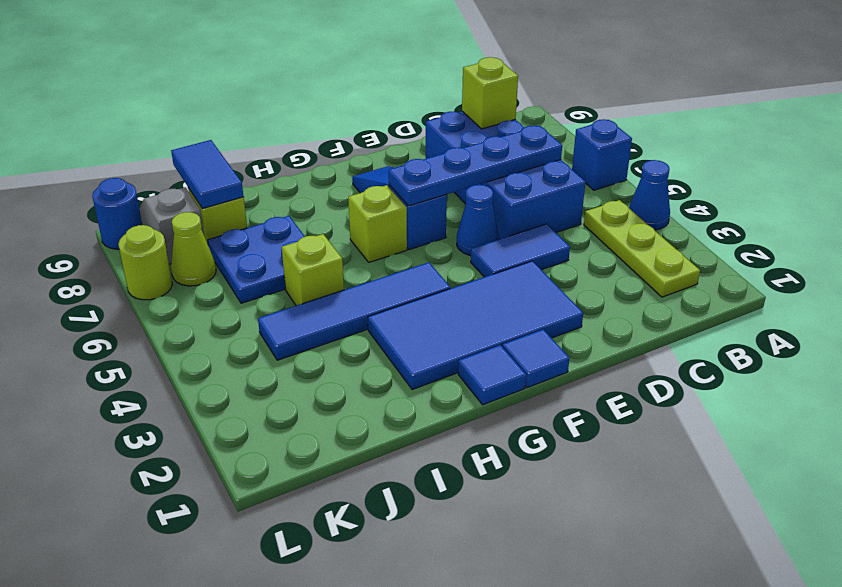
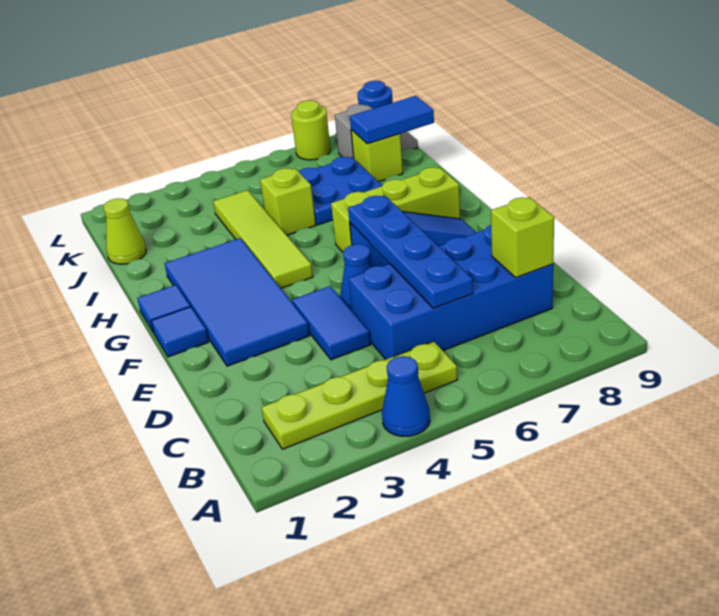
blue 1x1 brick [572,119,632,190] -> none
lime 1x3 plate [584,200,700,297] -> lime 1x4 plate [262,341,457,449]
blue 1x4 tile [258,262,450,360] -> lime 1x4 tile [213,190,313,288]
lime 1x1 brick [348,185,407,262] -> lime 1x3 brick [331,167,460,252]
lime 1x1 cone [171,212,216,286] -> lime 1x1 cone moved to [104,198,146,264]

